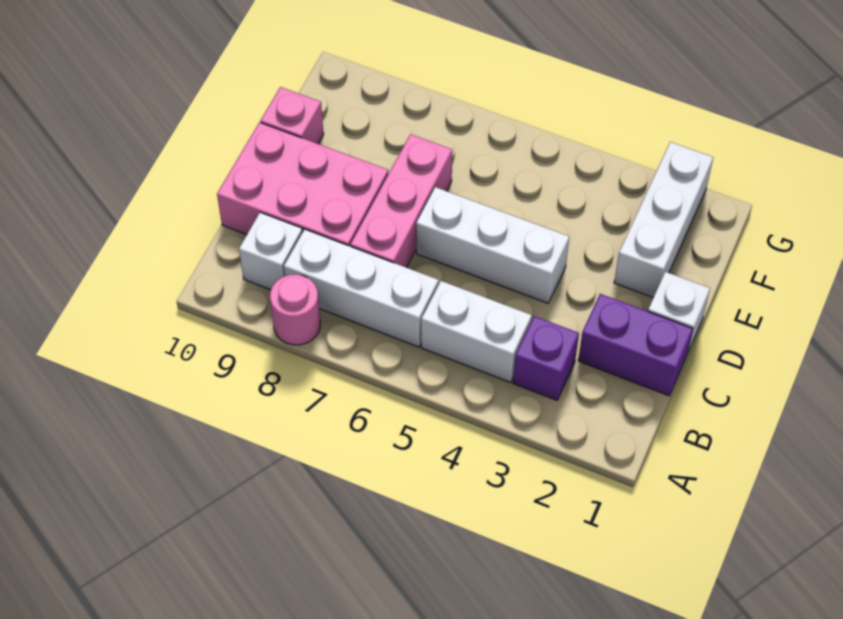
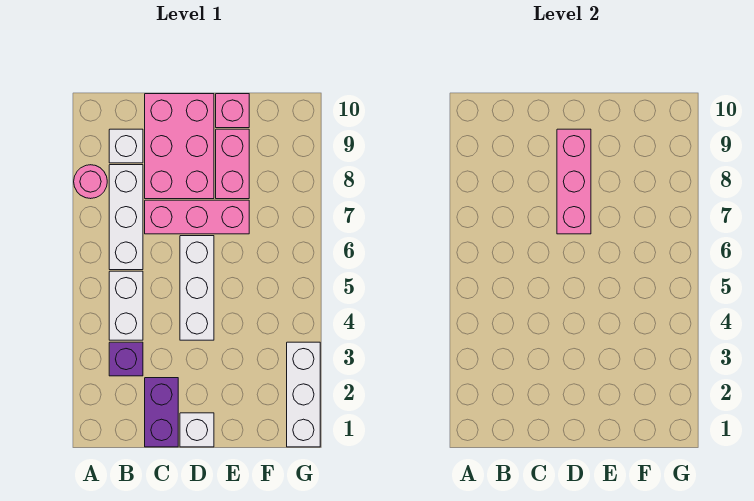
none -> pink 1x3 brick [557,129,591,234]
white 1x3 brick [614,142,713,298] -> white 1x3 brick turned to [287,342,320,447]
none -> pink 1x2 brick [216,129,249,199]

